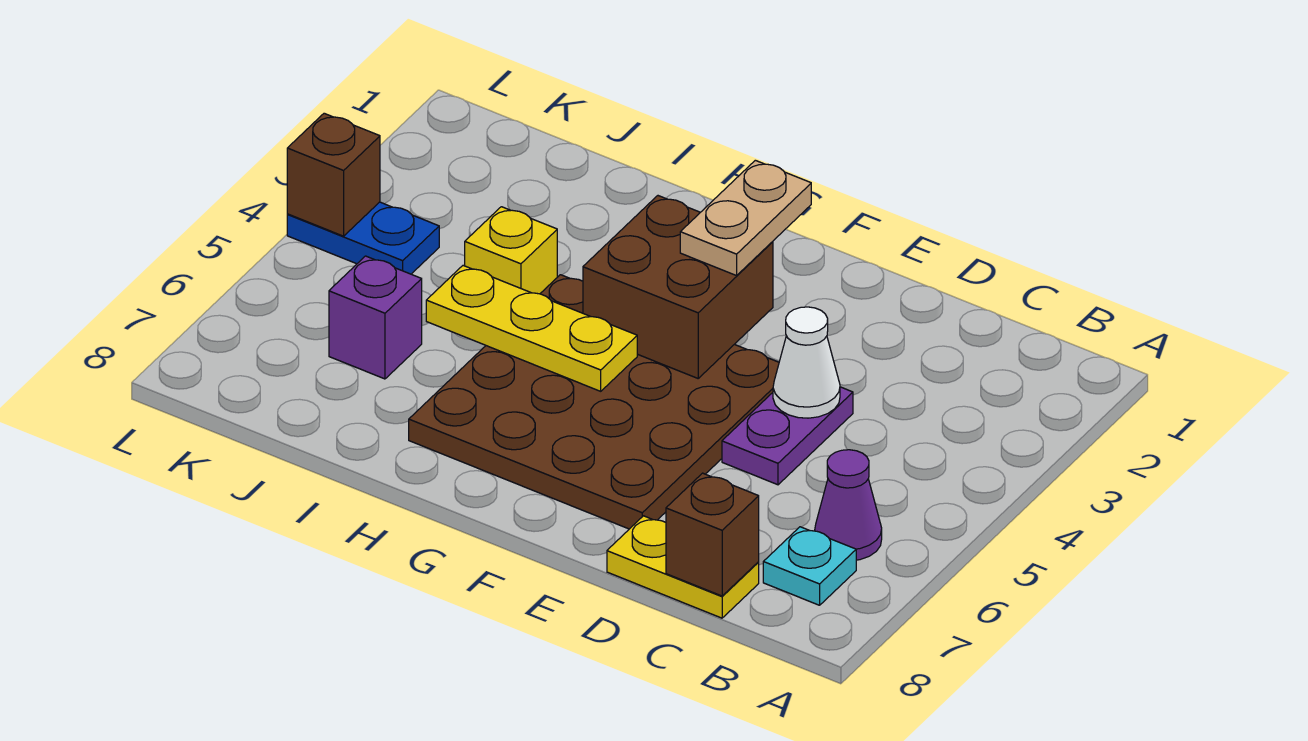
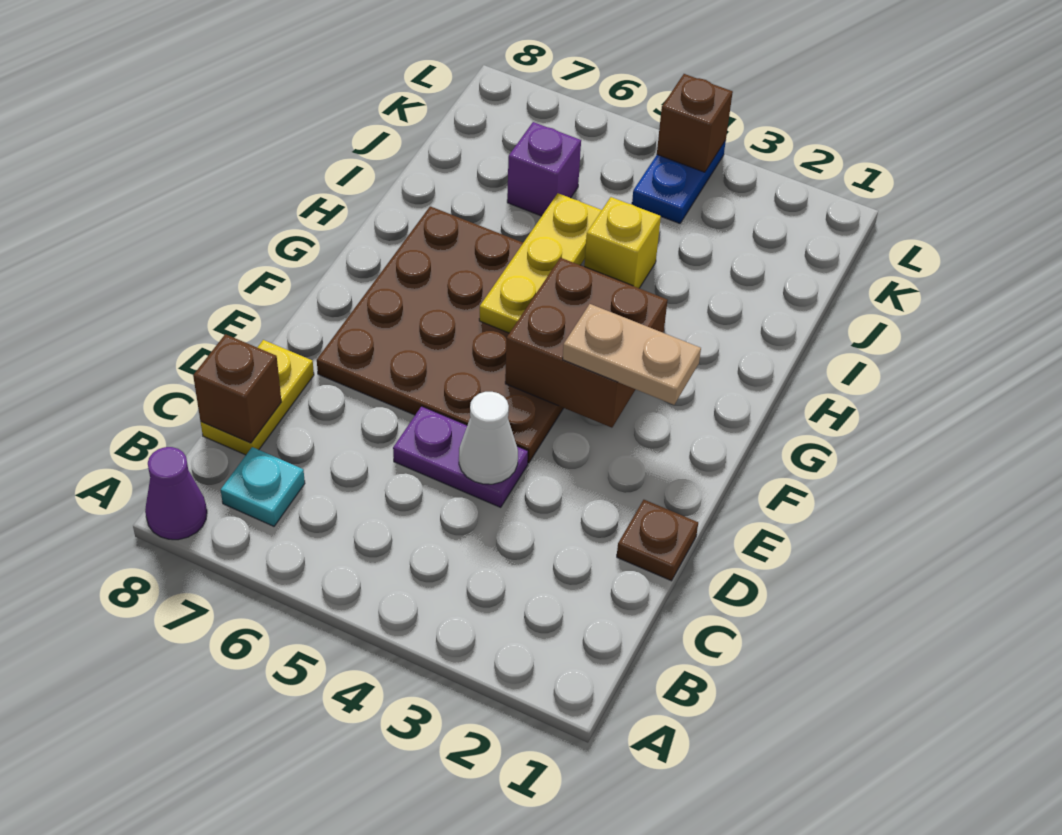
purple 1x1 cone [815,450,882,560] -> purple 1x1 cone moved to [145,447,207,540]
none -> brown 1x1 plate [617,500,698,581]

